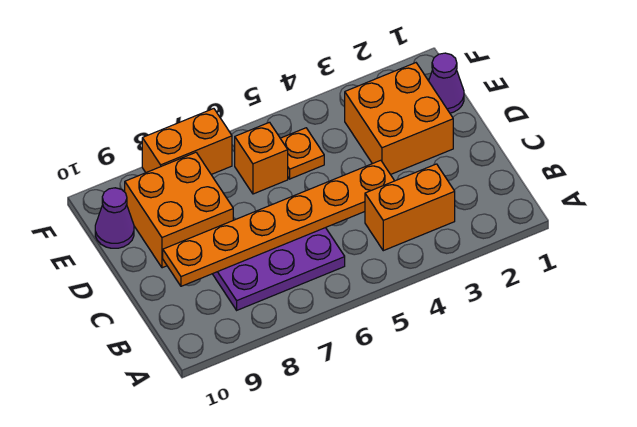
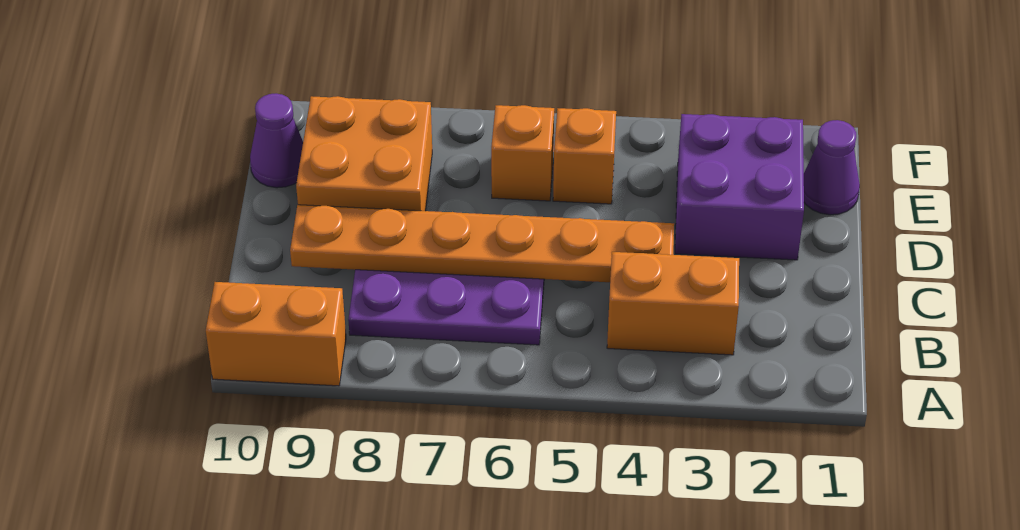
orange 2x2 brick [345,63,453,174] -> purple 2x2 brick [675,114,804,260]
orange 1x1 plate [280,128,324,179] -> orange 1x1 brick [553,108,616,204]
orange 1x2 brick [142,109,232,174] -> orange 1x2 brick moved to [206,282,346,386]

